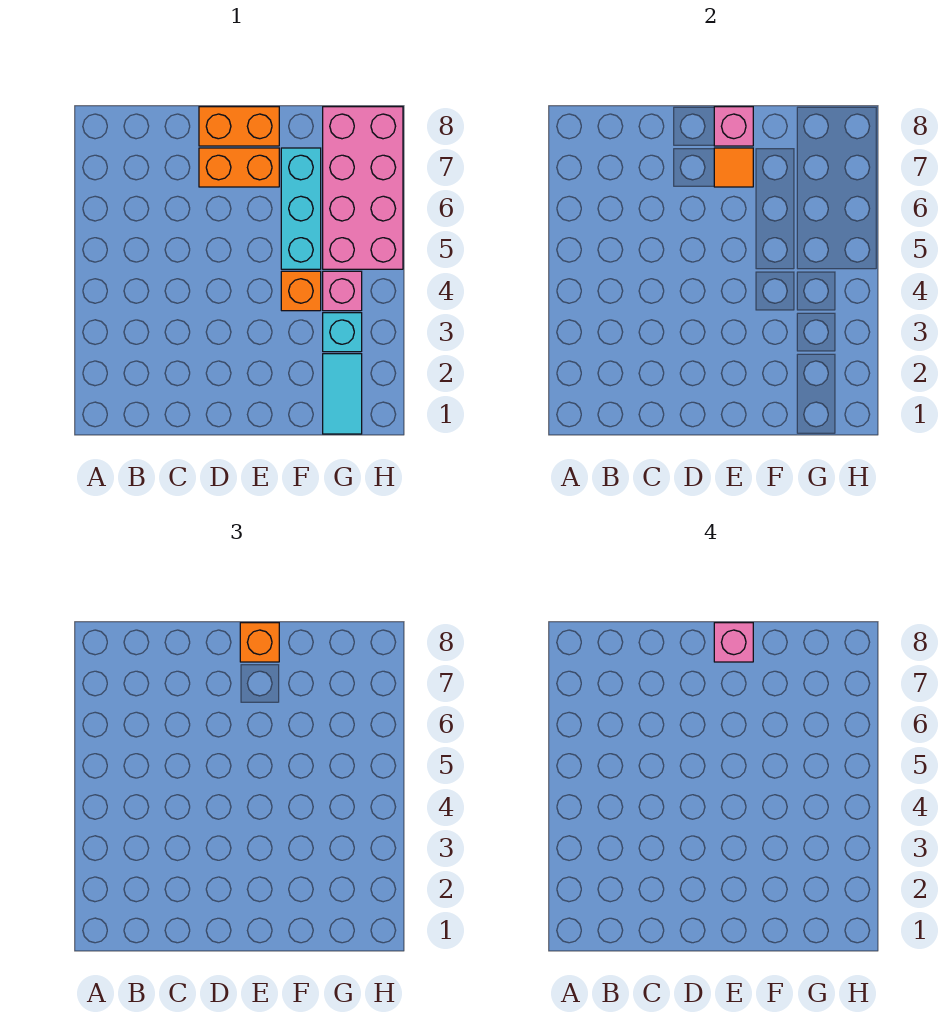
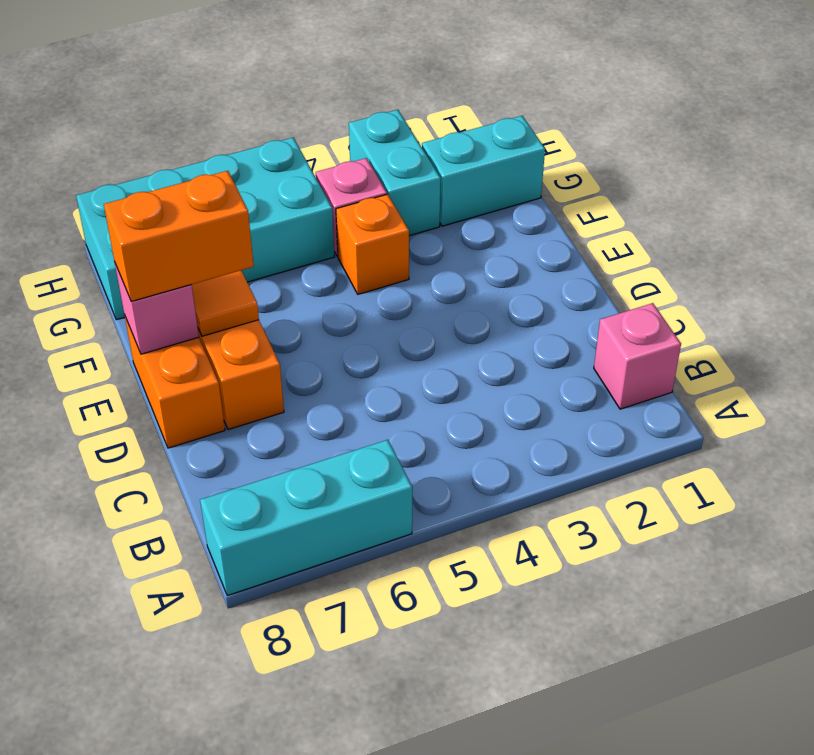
orange 1x1 brick [240,623,279,662] -> orange 1x2 brick [104,171,254,301]
pink 1x1 brick [714,623,753,662] -> pink 1x1 brick moved to [594,303,681,409]
cyan 1x3 brick [281,148,321,269] -> cyan 1x3 brick moved to [200,440,412,596]
cyan 1x2 tile [323,354,362,434] -> cyan 1x2 brick [422,116,545,226]
cyan 1x1 brick [323,313,362,352] -> cyan 1x2 brick [349,110,441,236]
pink 2x4 brick [323,107,403,269] -> cyan 2x4 brick [76,138,335,320]

